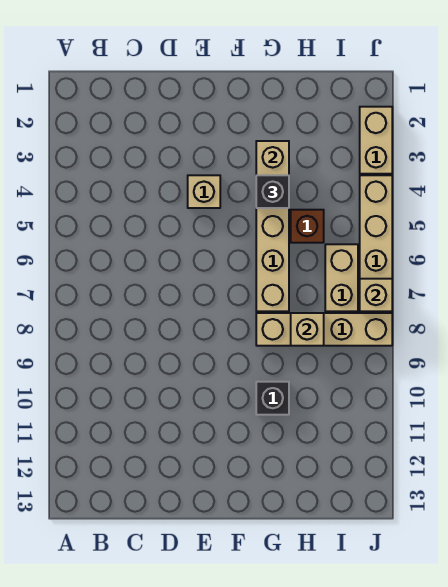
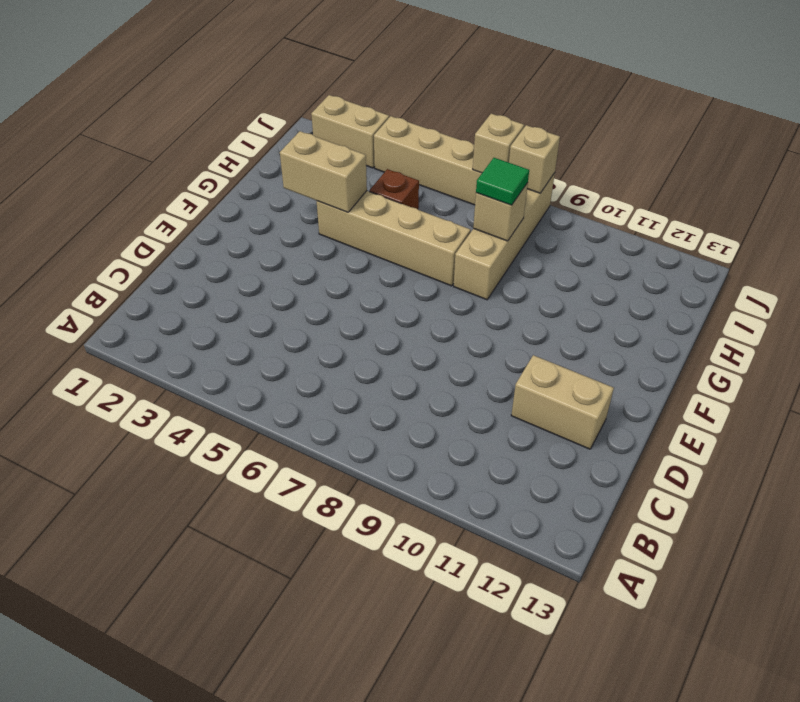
tan 1x1 brick [188,175,220,208] -> tan 1x1 brick moved to [509,125,560,193]
black 1x1 brick [256,175,289,208] -> none
black 1x1 brick [256,382,289,415] -> none
none -> green 1x1 tile [476,158,529,205]
tan 1x2 brick [325,244,358,311] -> tan 1x2 brick moved to [511,355,614,449]

